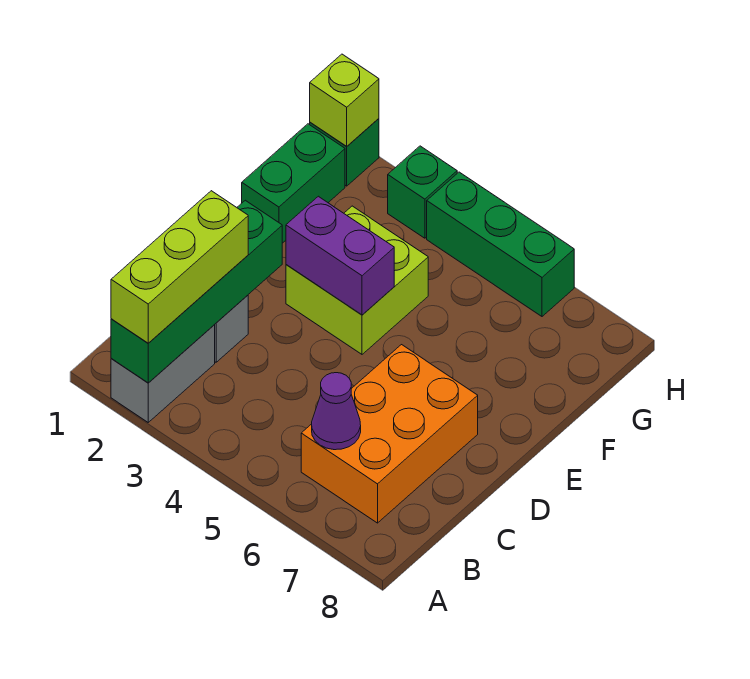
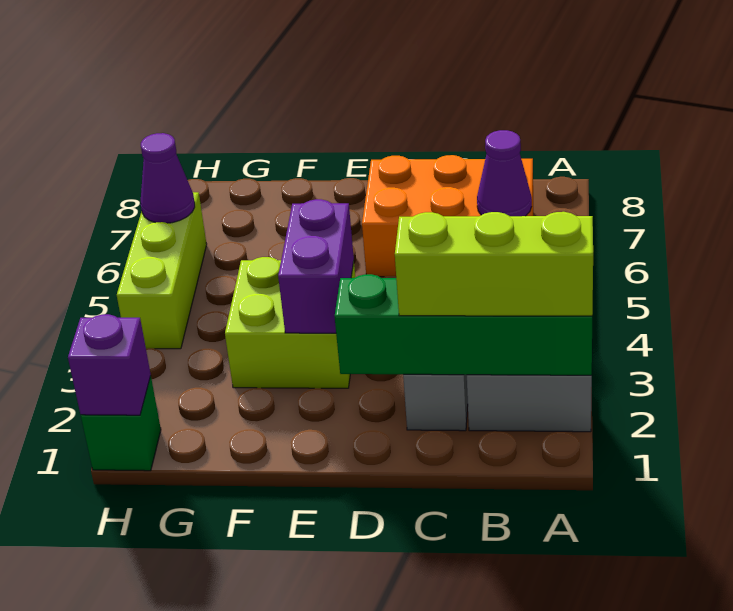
green 1x2 brick [242,124,345,243] -> none
lime 1x1 brick [310,54,379,146] -> purple 1x1 brick [68,314,151,415]
green 1x1 brick [388,146,457,238] -> none
green 1x3 brick [427,172,574,316] -> lime 1x3 brick [117,192,207,349]
none -> purple 1x1 cone [141,133,195,223]

